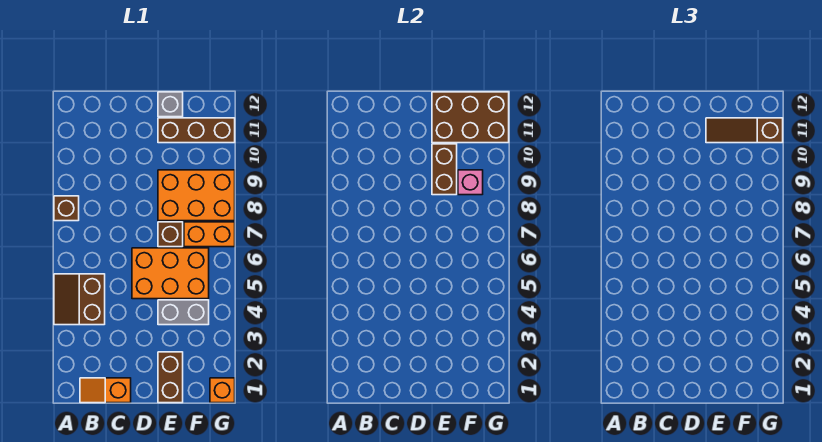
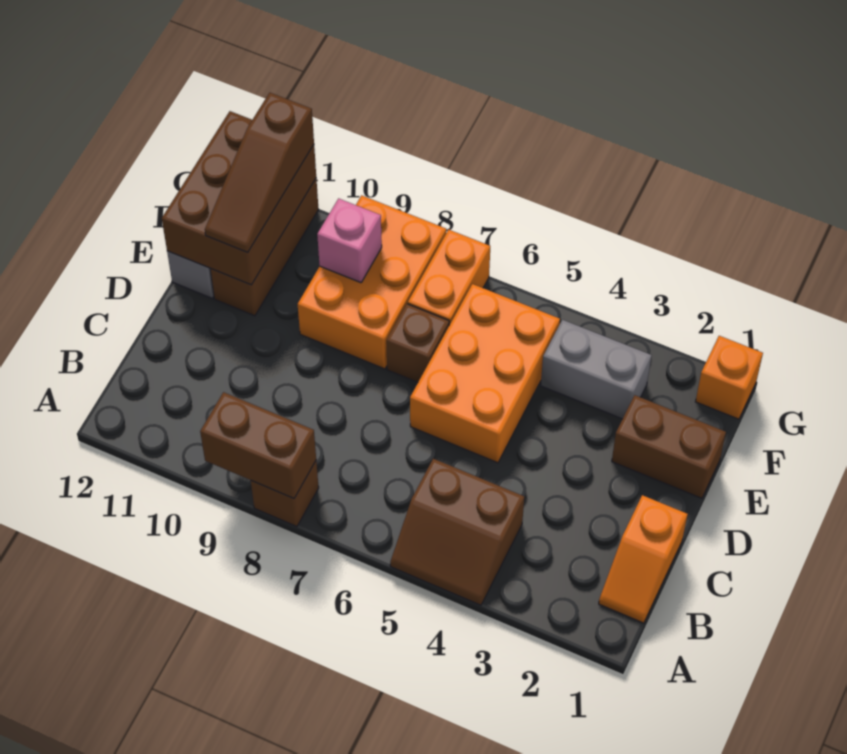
grey 1x2 brick [158,300,209,325] -> grey 1x2 brick turned to [541,320,651,419]
brown 1x2 brick [432,144,457,195] -> brown 1x2 brick moved to [200,392,316,498]

